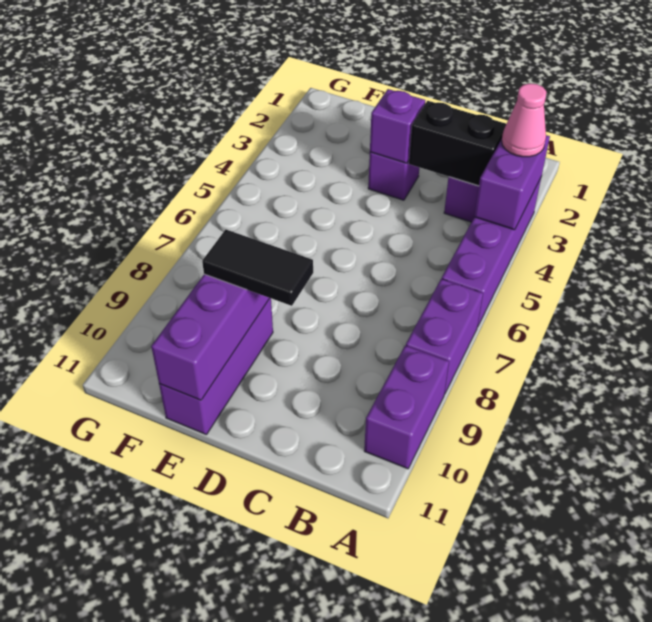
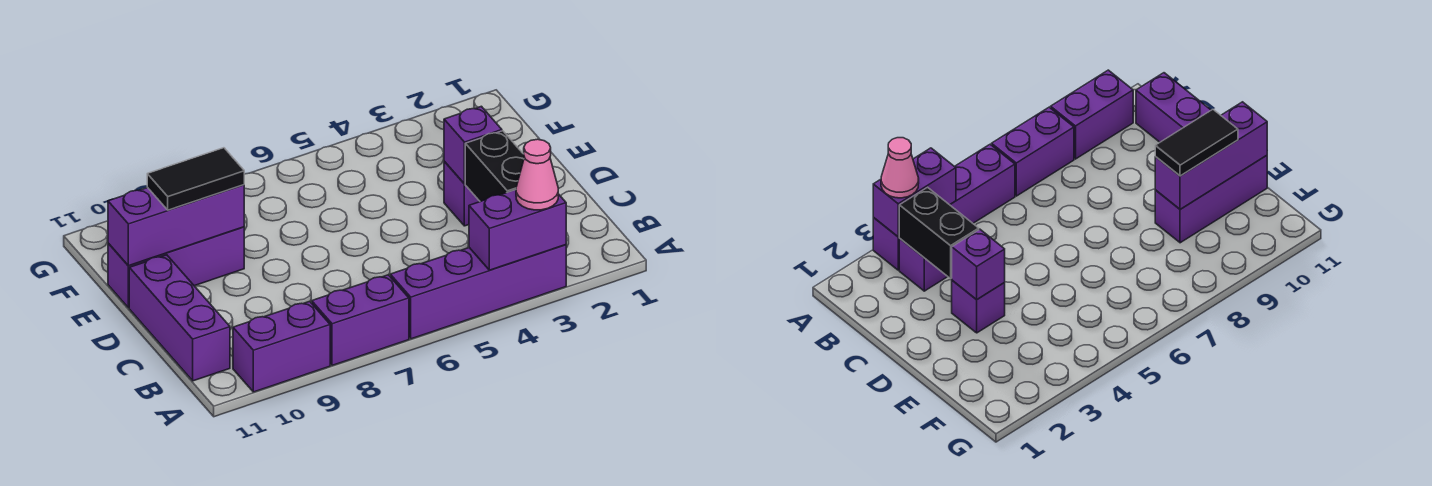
none -> purple 1x3 brick [129,255,230,381]
black 1x2 tile [202,230,313,306] -> black 1x2 tile turned to [147,148,244,210]

